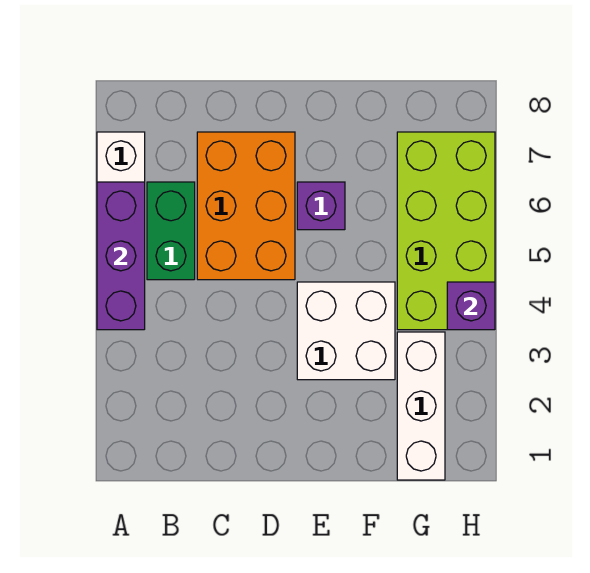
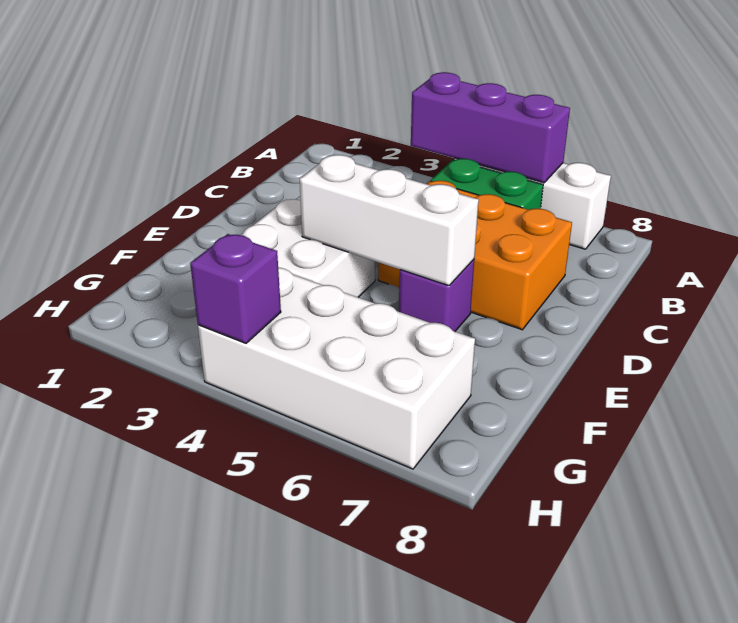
white 1x3 brick [397,332,445,480] -> white 1x3 brick moved to [300,155,479,286]
lime 2x4 brick [397,132,495,330] -> white 2x4 brick [198,267,475,469]

